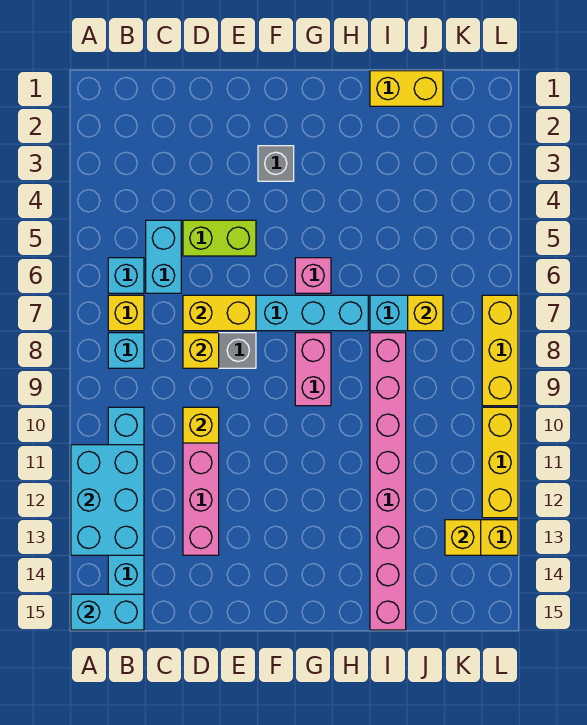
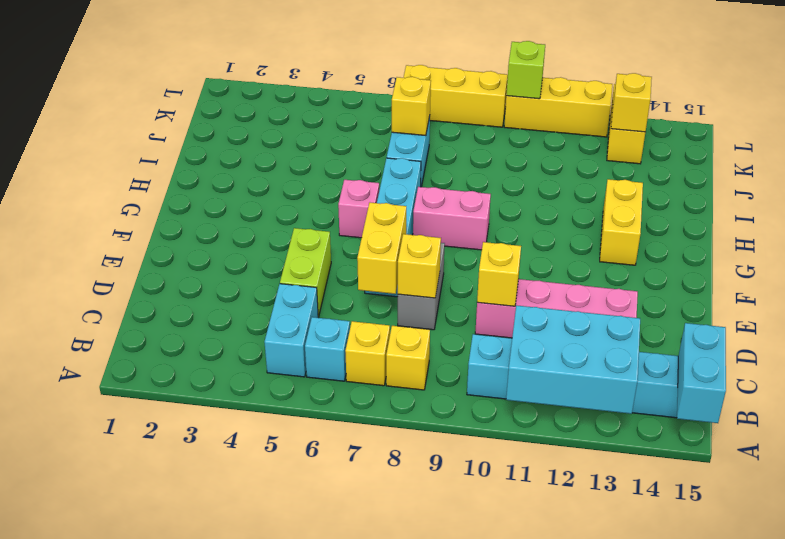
cyan 1x1 brick [108,333,144,368] -> yellow 1x1 brick [386,326,430,390]
cyan 1x2 brick [146,220,181,293] -> cyan 1x2 brick turned to [264,284,318,377]
grey 1x1 brick [258,146,294,181] -> none
yellow 1x2 brick [370,71,443,106] -> yellow 1x2 brick moved to [600,179,643,265]
pink 1x8 brick [370,333,406,630] -> none
none -> lime 1x1 brick [506,41,545,99]

